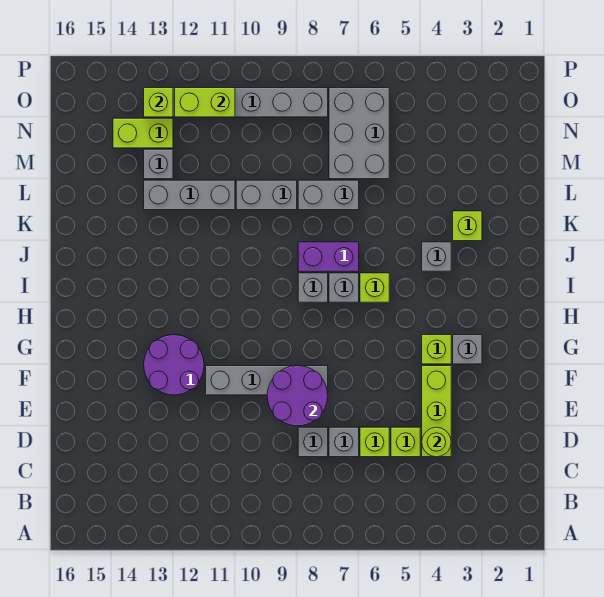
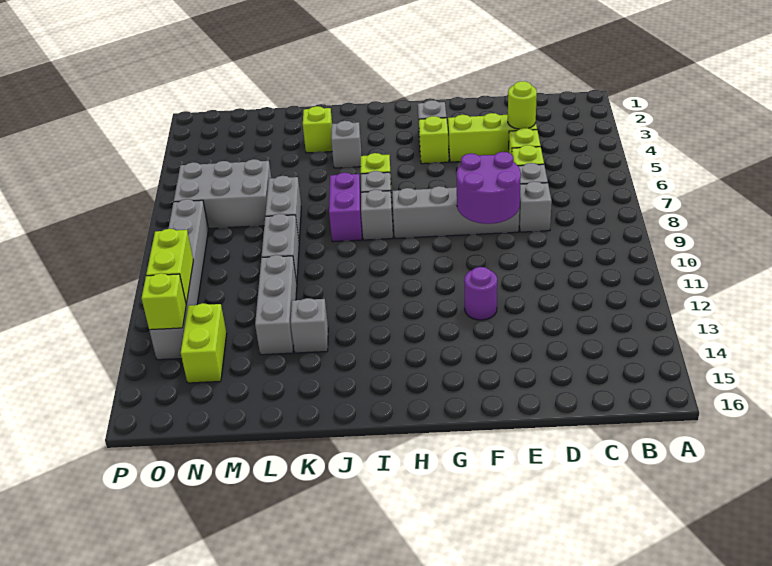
grey 1x4 brick [206,366,328,395] -> grey 1x4 brick turned to [392,186,519,238]
purple 2x2 round brick [144,335,204,395] -> purple 1x1 round brick [464,267,497,320]
grey 1x1 brick [144,149,173,179] -> grey 1x1 brick moved to [291,298,328,353]

